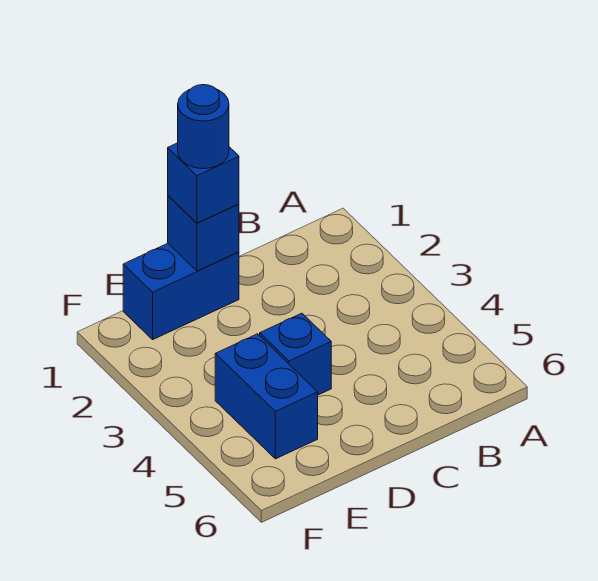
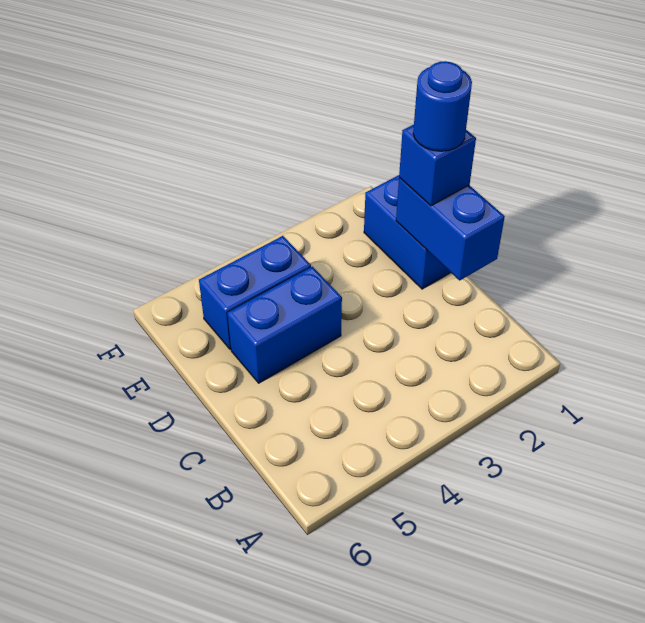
blue 1x1 brick [168,196,239,271] -> blue 1x2 brick [396,178,505,280]
blue 1x1 brick [260,313,331,395] -> blue 1x2 brick [227,267,342,383]

